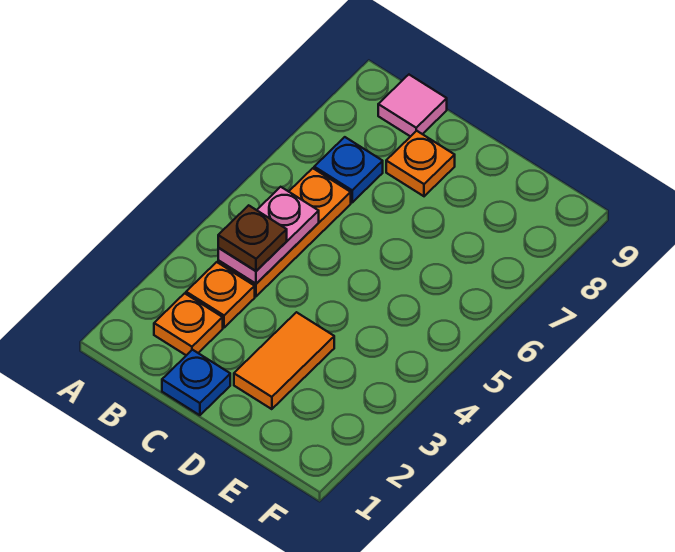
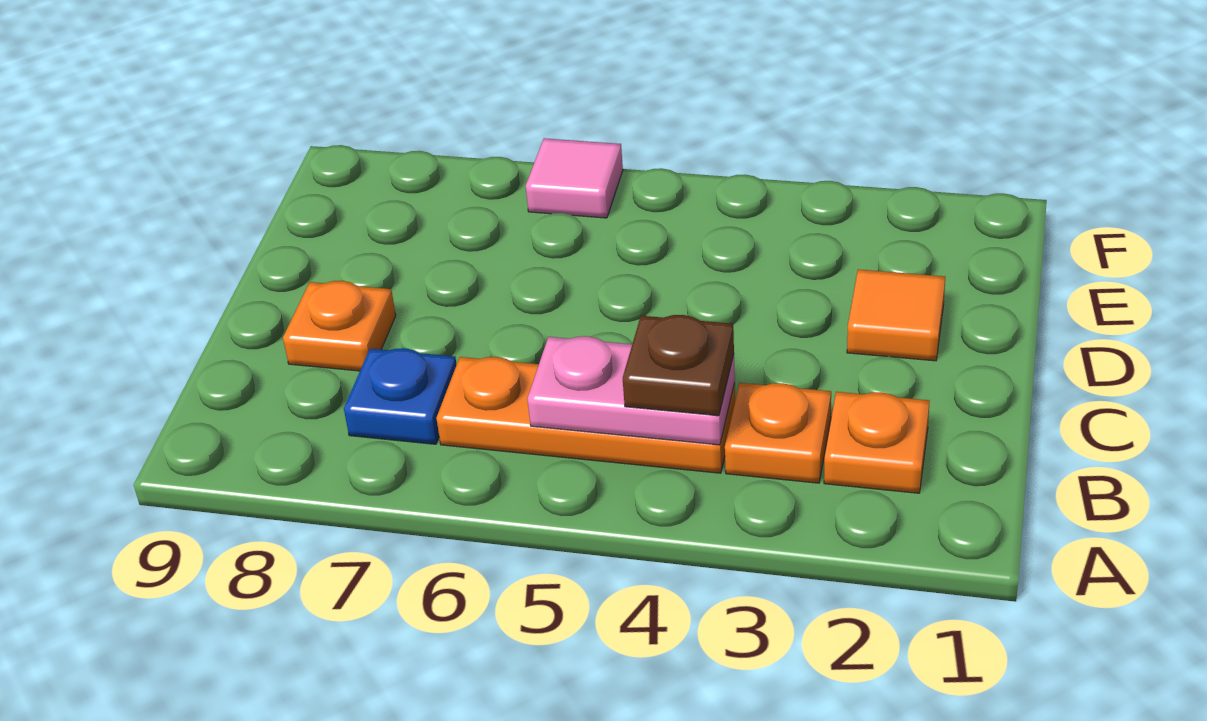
pink 1x1 tile [378,75,447,137] -> pink 1x1 tile moved to [526,138,623,218]
blue 1x1 plate [162,350,230,415] -> none
orange 1x2 tile [234,312,334,409] -> orange 1x1 tile [847,269,945,361]

